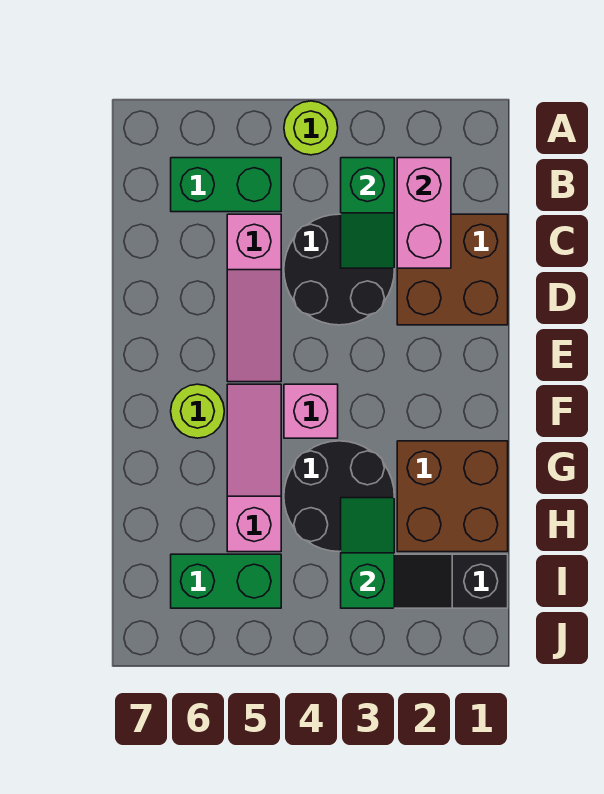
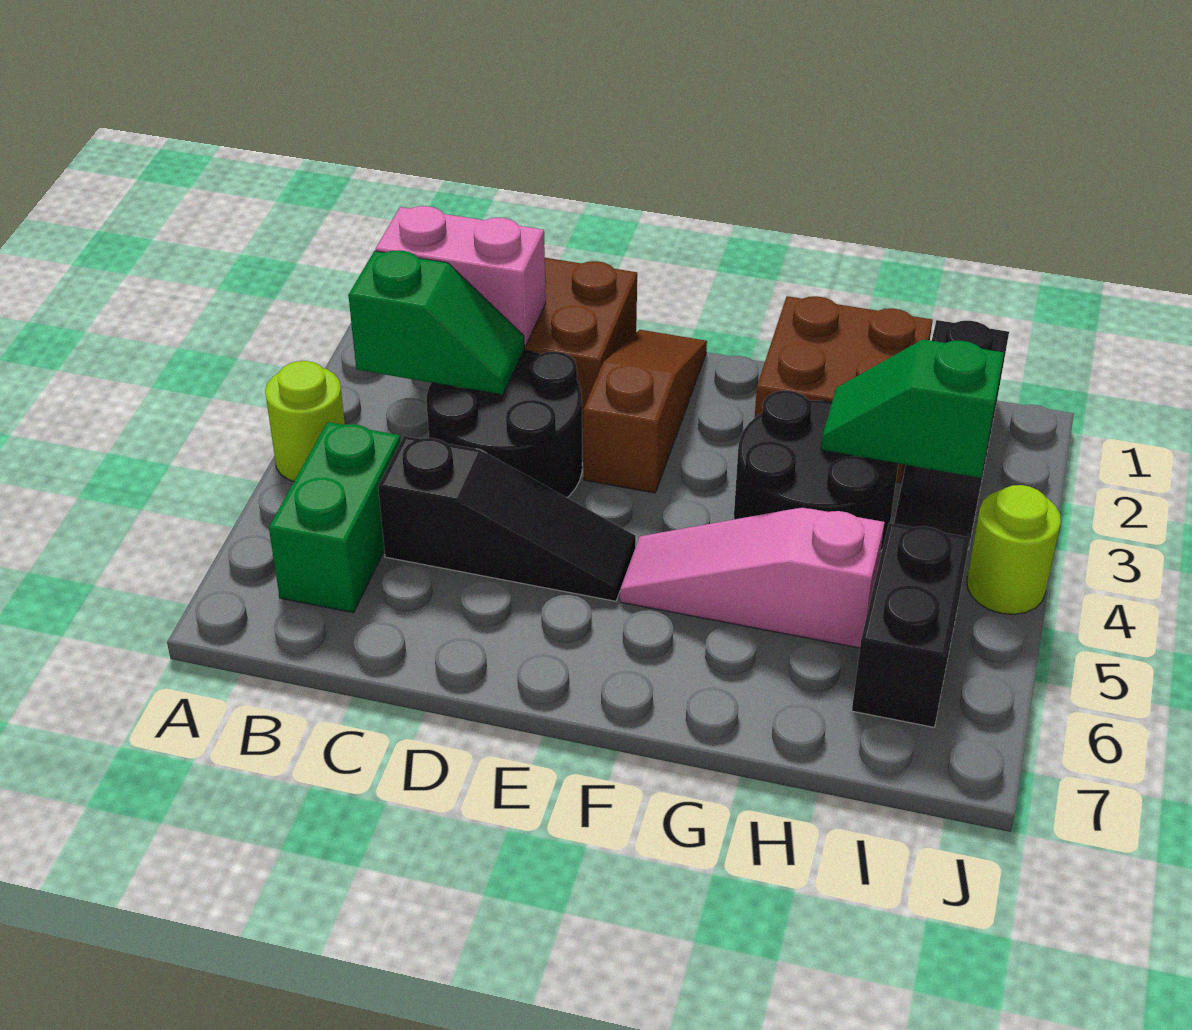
pink 1x3 slope [227,214,281,382] -> black 1x3 slope [378,436,636,601]
none -> brown 1x3 slope [583,330,707,493]
pink 1x1 brick [284,384,338,438] -> none
lime 1x1 round brick [171,384,224,438] -> lime 1x1 round brick moved to [967,485,1061,614]
green 1x2 brick [171,554,281,608] -> black 1x2 brick [852,523,970,727]

